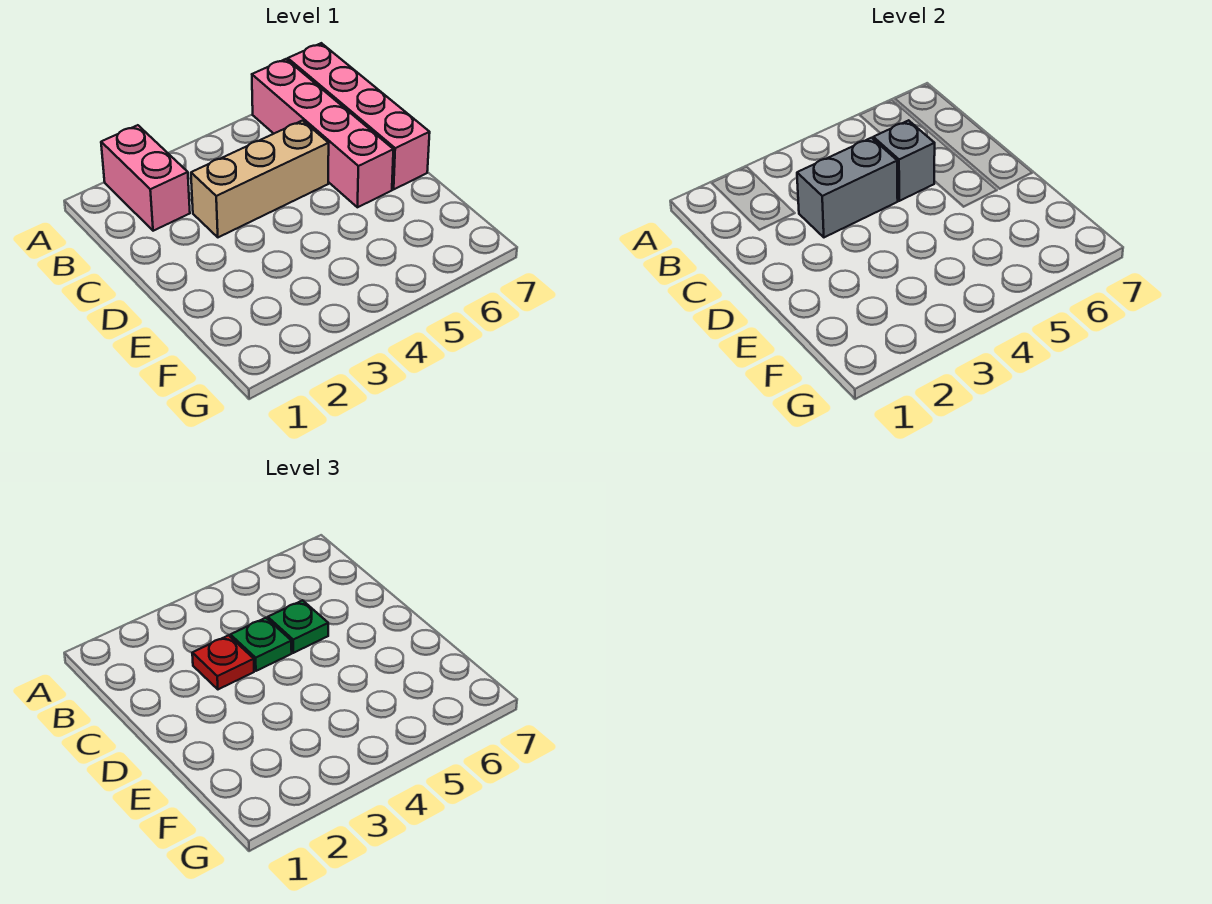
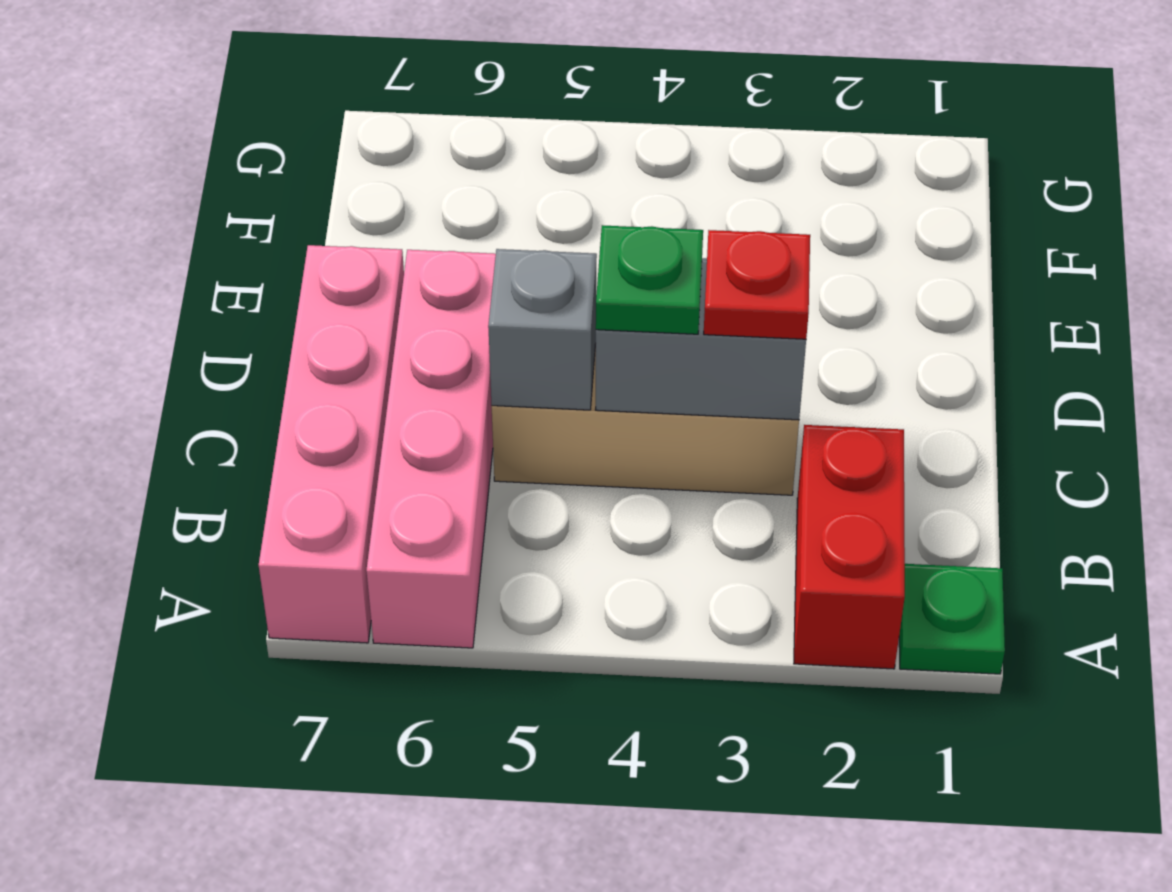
pink 1x2 brick [101,125,190,231] -> red 1x2 brick [794,425,905,669]
green 1x1 plate [268,600,328,653] -> green 1x1 plate moved to [899,564,1005,674]

